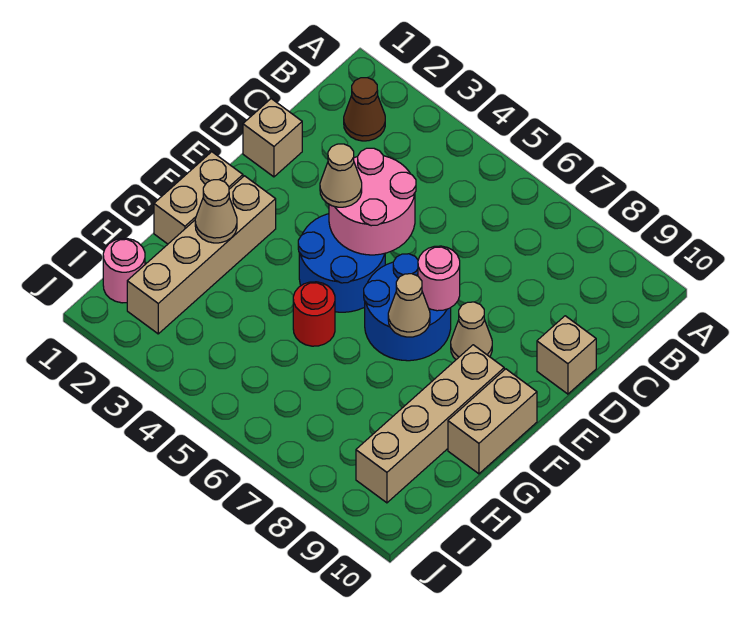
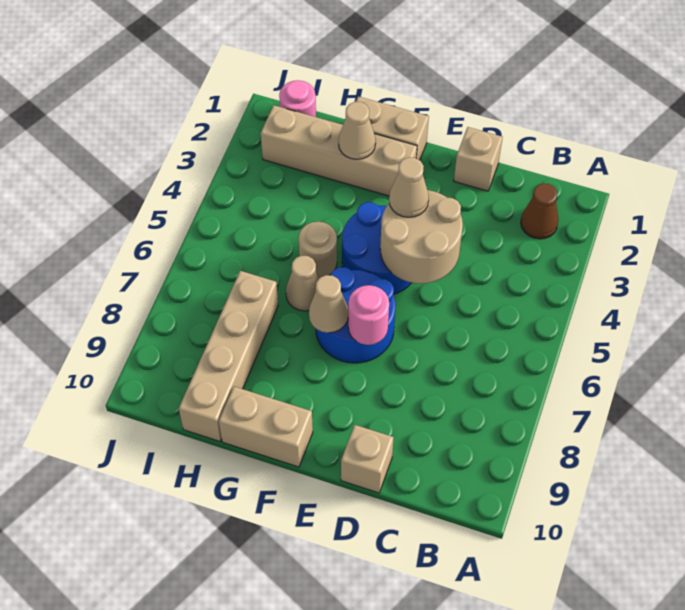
pink 2x2 round brick [329,148,416,255] -> tan 2x2 round brick [380,190,463,284]
tan 1x1 cone [451,302,492,359] -> tan 1x1 cone moved to [286,256,319,311]
tan 1x4 brick [356,345,504,503] -> tan 1x4 brick turned to [179,271,278,441]
red 1x1 round brick [293,282,335,346] -> tan 1x1 round brick [299,222,337,278]

